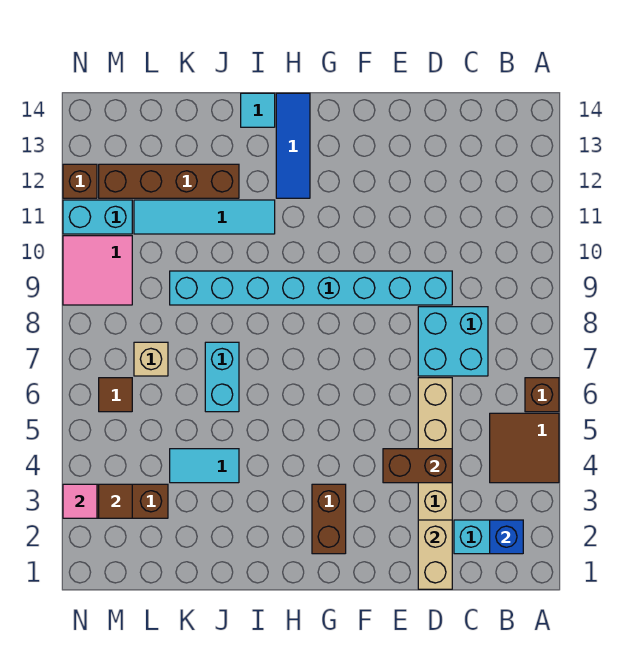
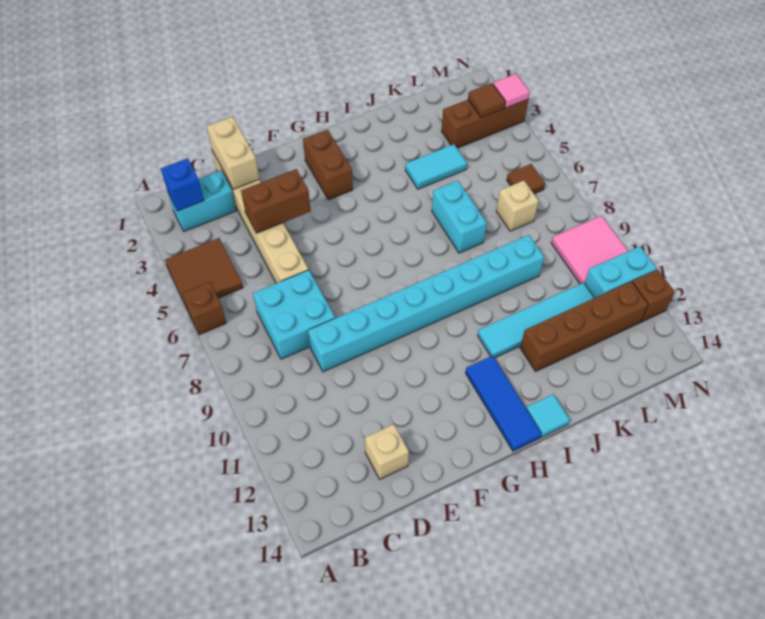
none -> tan 1x1 brick [365,424,409,479]

